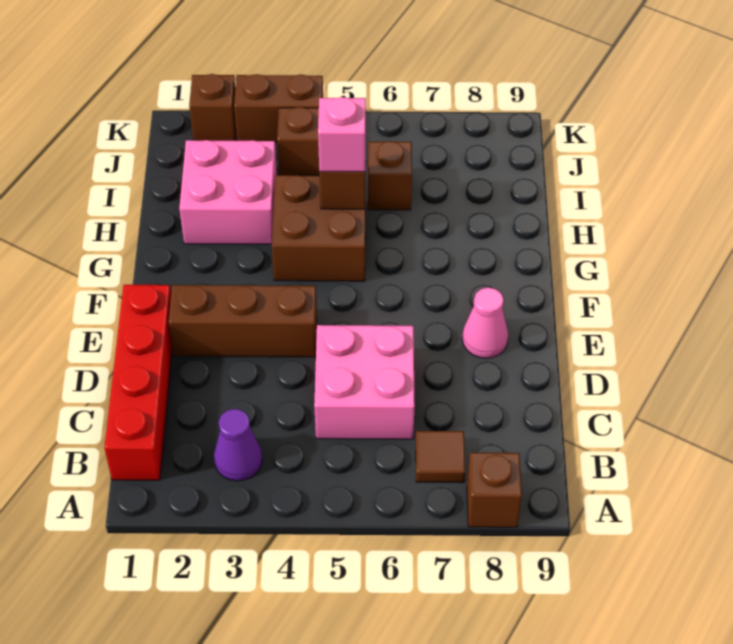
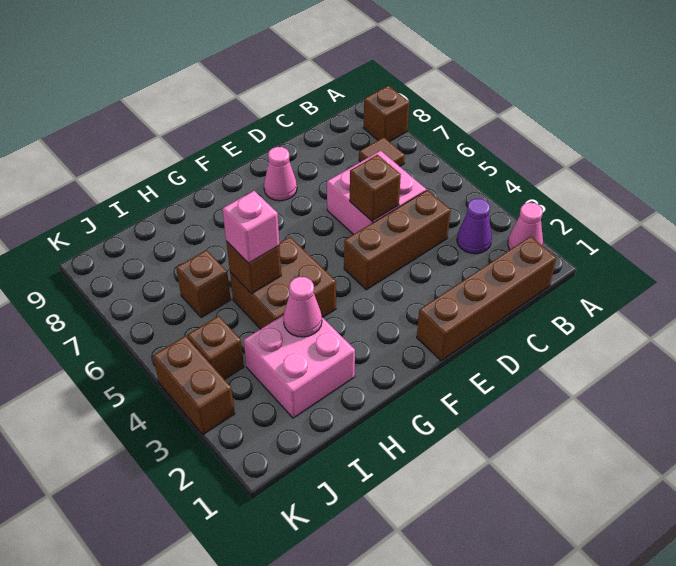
none -> pink 1x1 cone [508,203,543,250]
red 1x4 brick [104,285,172,480] -> brown 1x4 brick [417,236,556,361]
brown 1x3 brick [169,285,317,357] -> brown 1x3 brick turned to [344,190,451,290]
none -> pink 1x1 cone [283,277,322,337]
brown 1x1 brick [189,74,236,141] -> brown 1x1 brick moved to [350,155,401,221]

